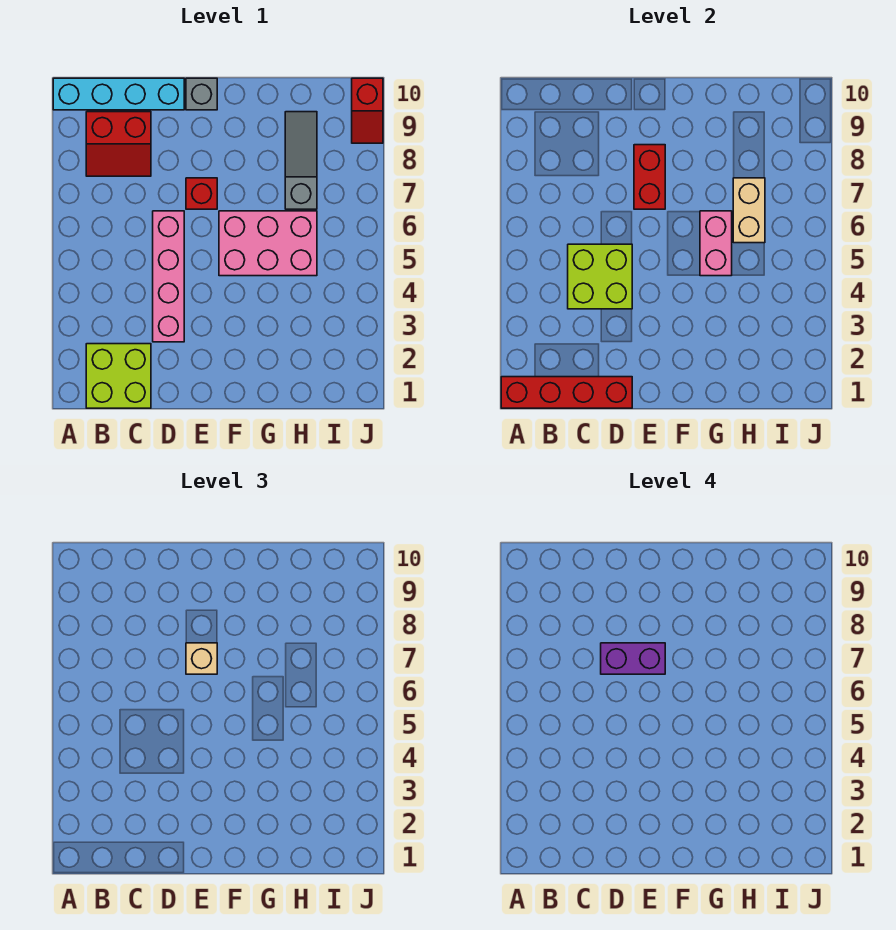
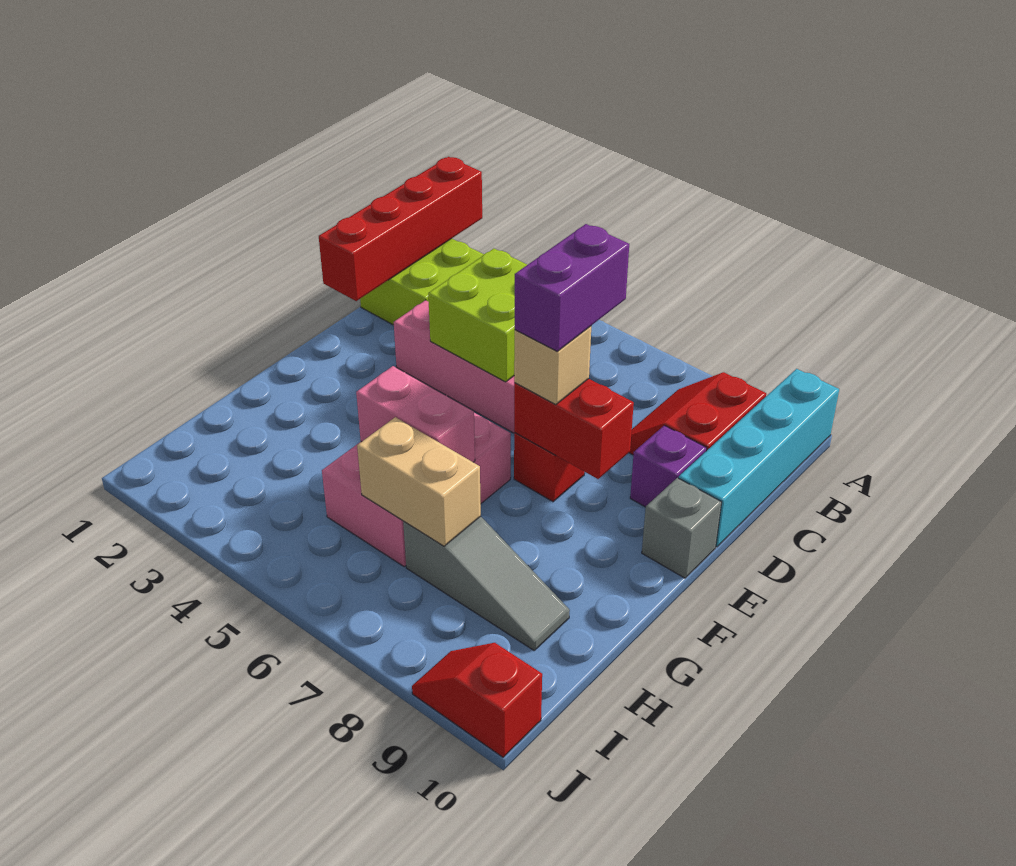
none -> purple 1x1 brick [630,425,707,507]

